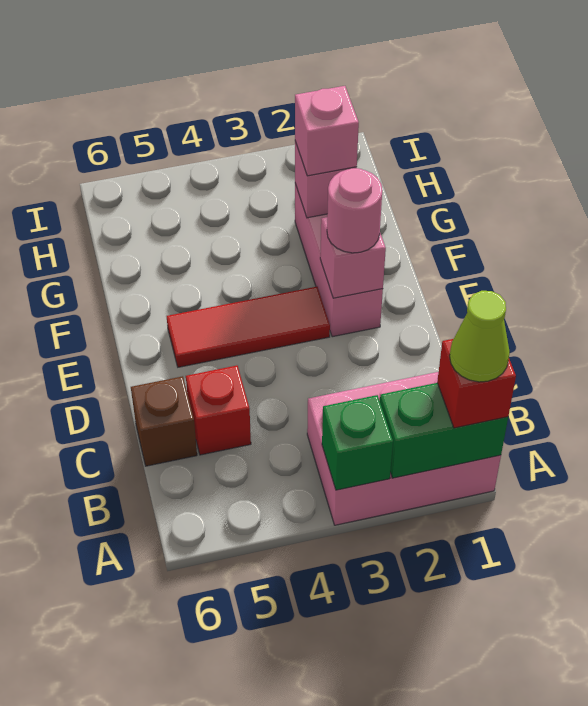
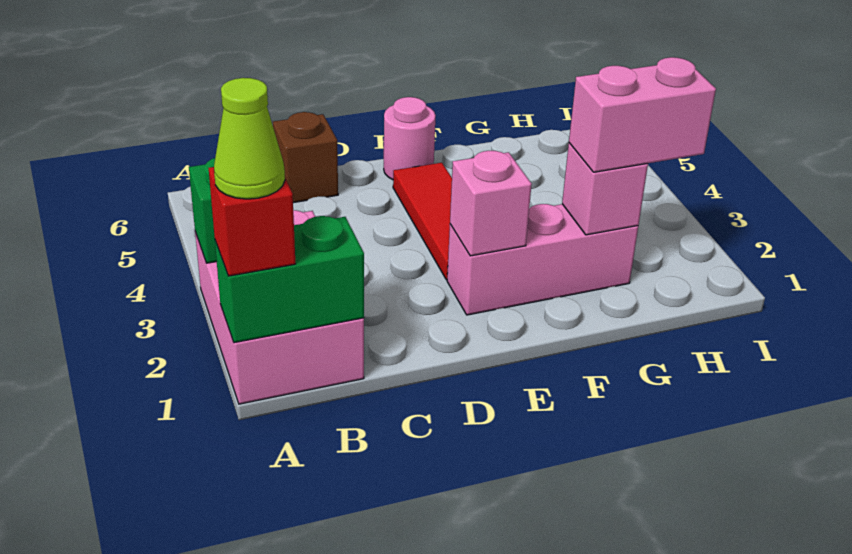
green 1x2 brick [380,383,508,478] -> green 1x2 brick turned to [215,216,364,343]
red 1x1 brick [186,366,251,455] -> none
pink 1x1 round brick [327,168,382,253] -> pink 1x1 round brick moved to [384,97,436,180]
pink 1x1 brick [295,86,359,176] -> pink 1x2 brick [569,57,716,172]

